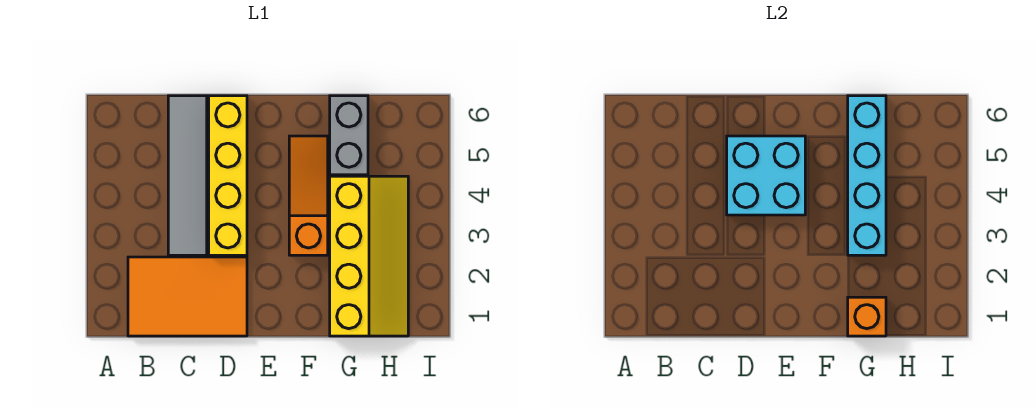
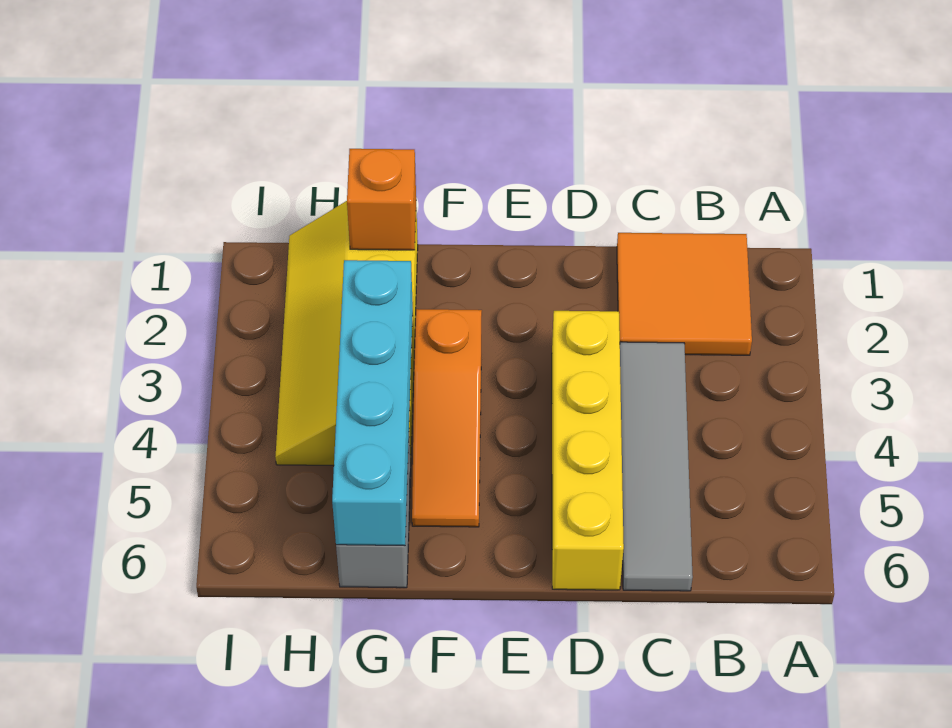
orange 2x3 tile [128,257,247,336] -> orange 2x2 tile [617,233,752,355]
cyan 2x2 brick [727,136,805,215] -> none

